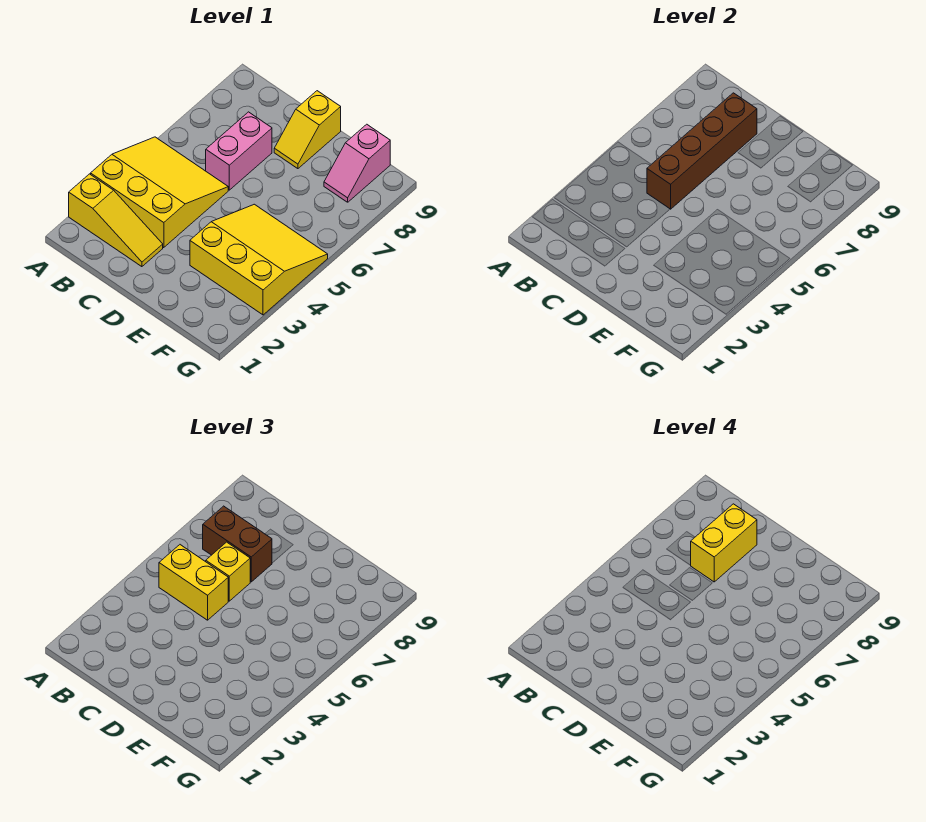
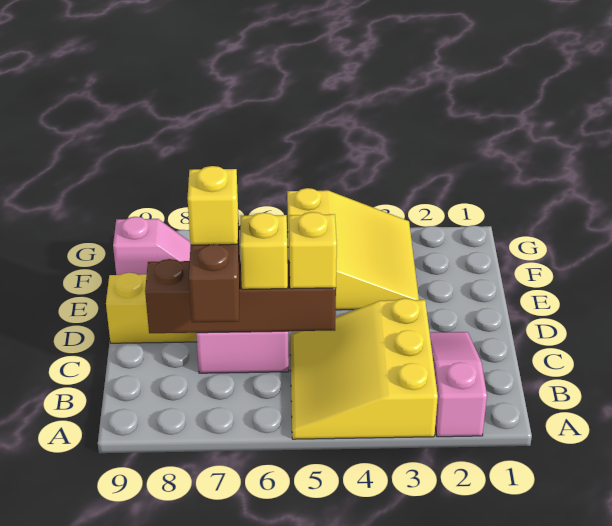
yellow 1x3 slope [69,174,163,267] -> pink 1x3 slope [430,332,487,437]
yellow 1x2 brick [159,545,228,620] -> yellow 1x1 brick [289,212,337,289]
yellow 1x2 brick [691,504,757,582] -> yellow 1x1 brick [188,166,238,245]
yellow 3x3 slope [190,204,328,315] -> yellow 3x3 slope turned to [287,188,419,310]

